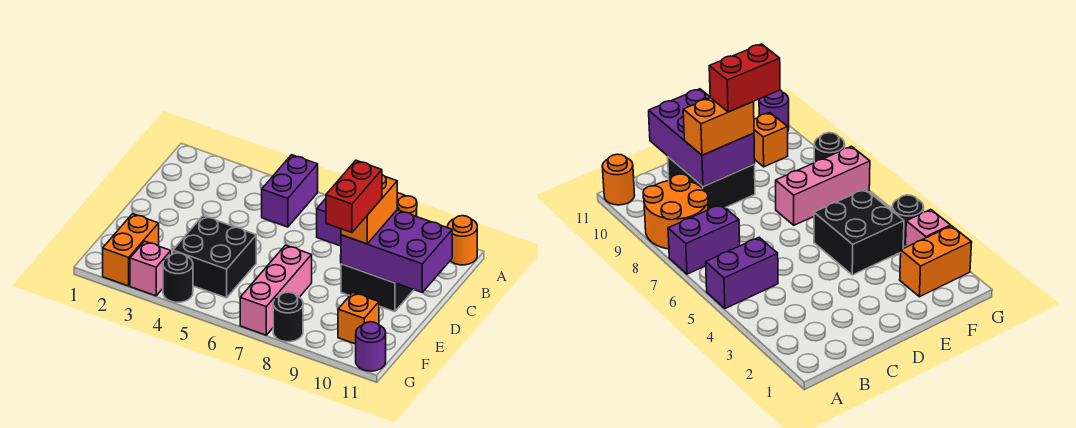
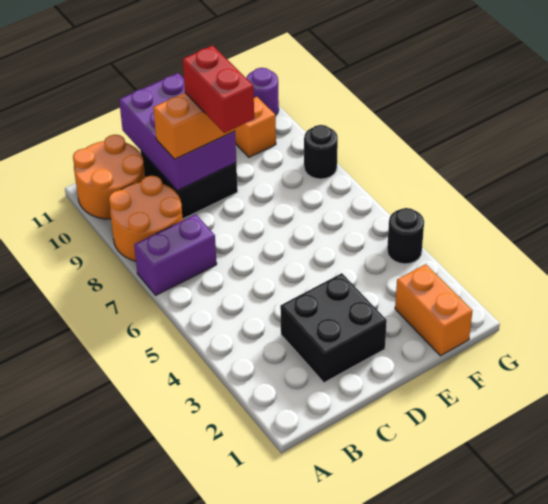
purple 1x2 brick [262,155,318,227] -> none
orange 1x1 round brick [448,216,477,265] -> orange 2x2 round brick [73,135,145,219]
red 1x2 brick [326,160,382,233] -> red 1x2 brick turned to [183,45,254,133]
black 2x2 brick [173,216,256,298] -> black 2x2 brick moved to [280,273,387,383]
pink 1x3 brick [240,245,312,335] -> none
orange 1x2 brick [103,214,159,286] -> orange 1x2 brick turned to [395,264,472,356]
pink 1x1 brick [130,241,171,296] -> none

